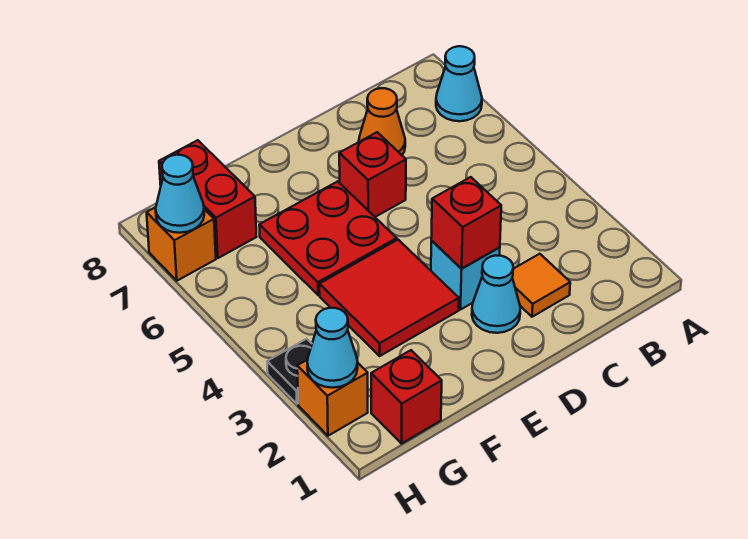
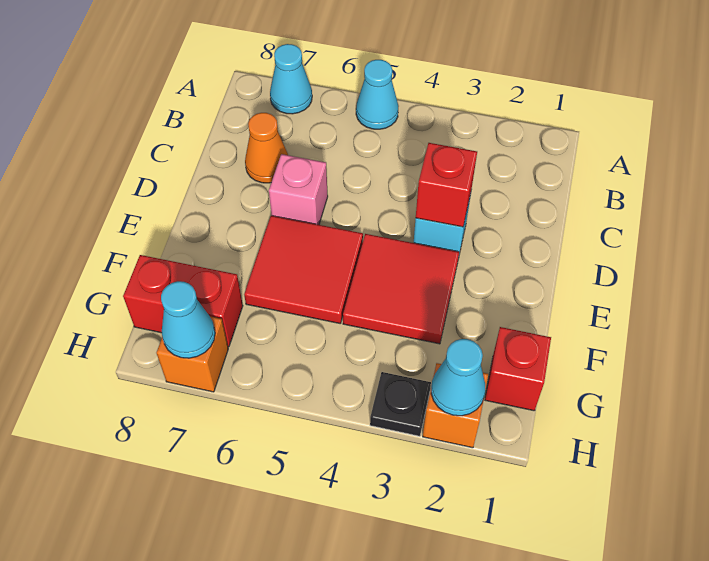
orange 1x1 tile [512,254,570,317] -> none
cyan 1x1 cone [472,255,521,333] -> cyan 1x1 cone moved to [356,60,398,129]
red 1x1 brick [339,132,406,217] -> pink 1x1 brick [269,154,328,225]
red 2x2 plate [259,181,397,295] -> red 2x2 tile [244,216,363,324]

